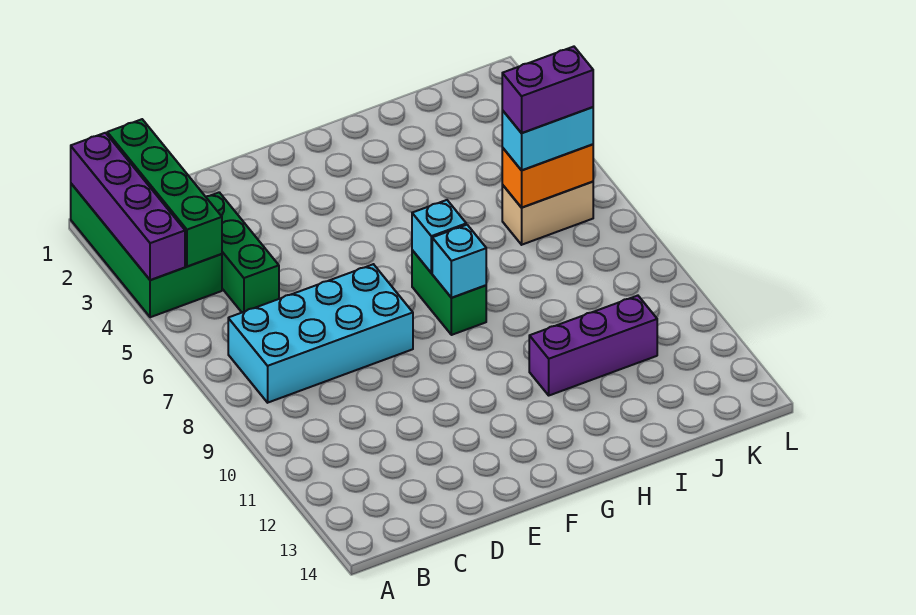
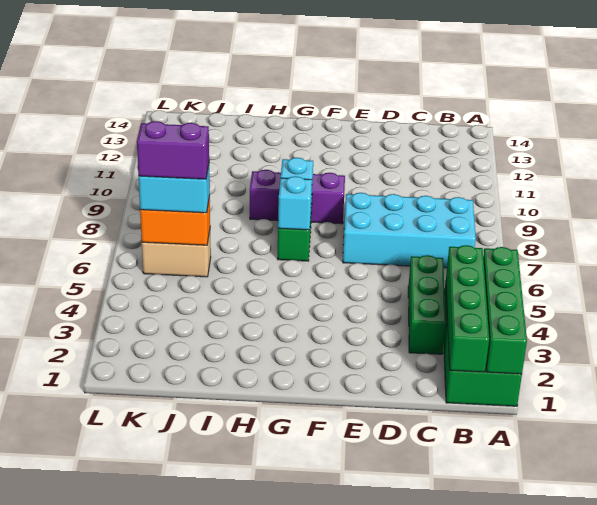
purple 1x4 brick [71,133,185,280] -> green 1x4 brick [483,247,527,374]
purple 1x3 brick [529,296,657,395] -> purple 1x3 brick moved to [250,170,345,224]

